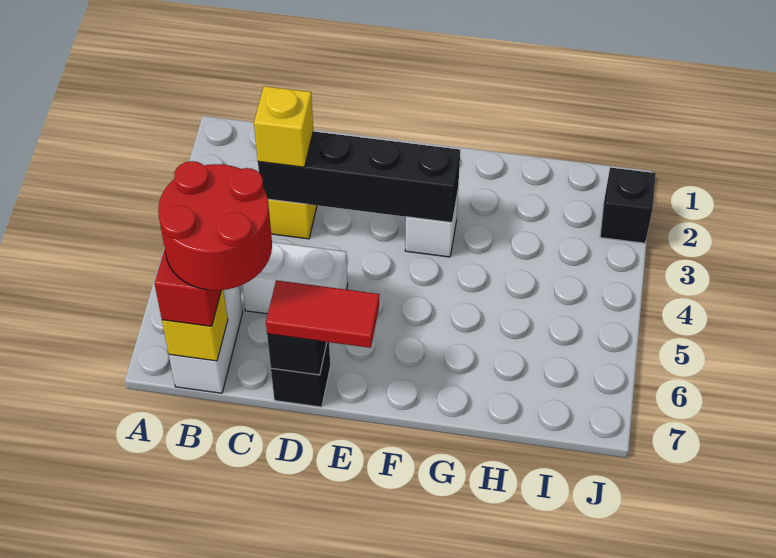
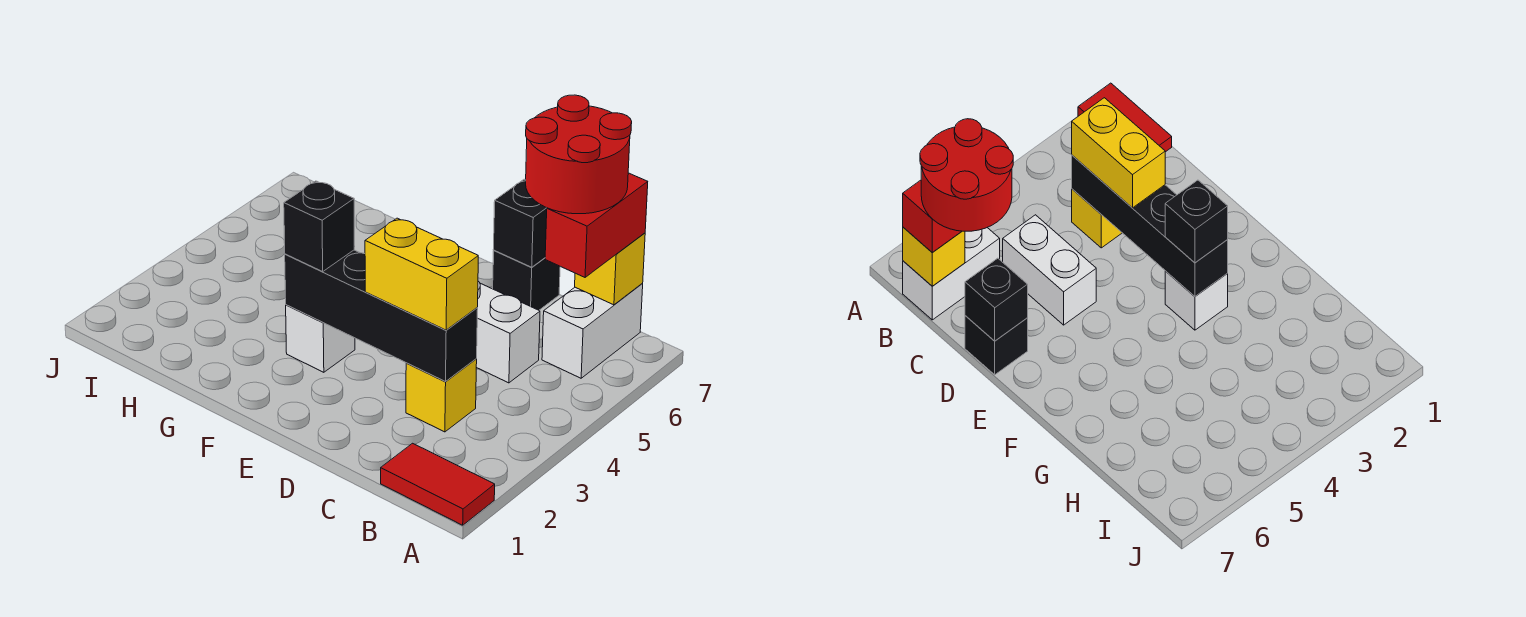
yellow 1x1 brick [254,86,313,167] -> yellow 1x2 brick [365,218,478,330]
red 1x2 tile [266,280,379,348] -> red 1x2 tile moved to [381,443,495,525]
black 1x1 brick [600,167,656,243] -> black 1x1 brick moved to [284,181,354,272]

